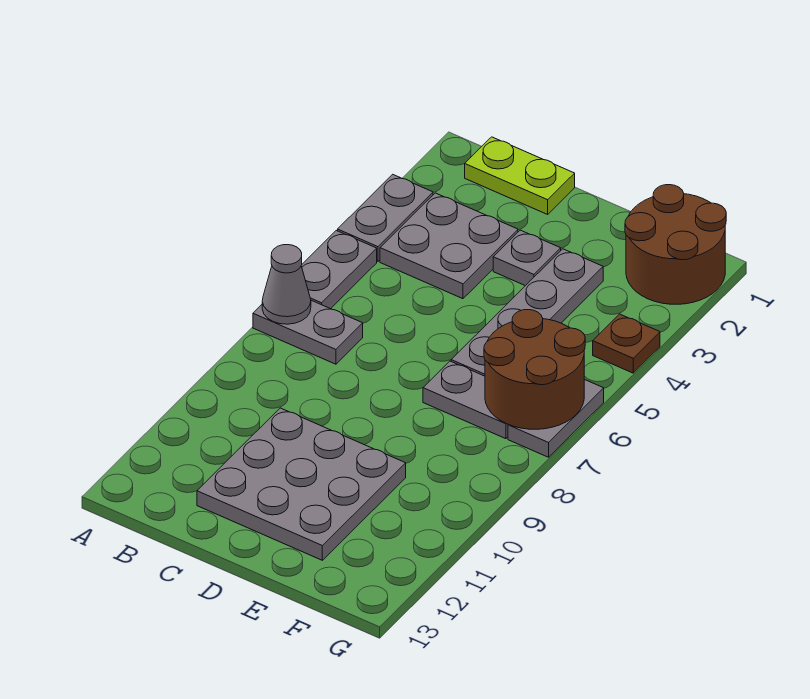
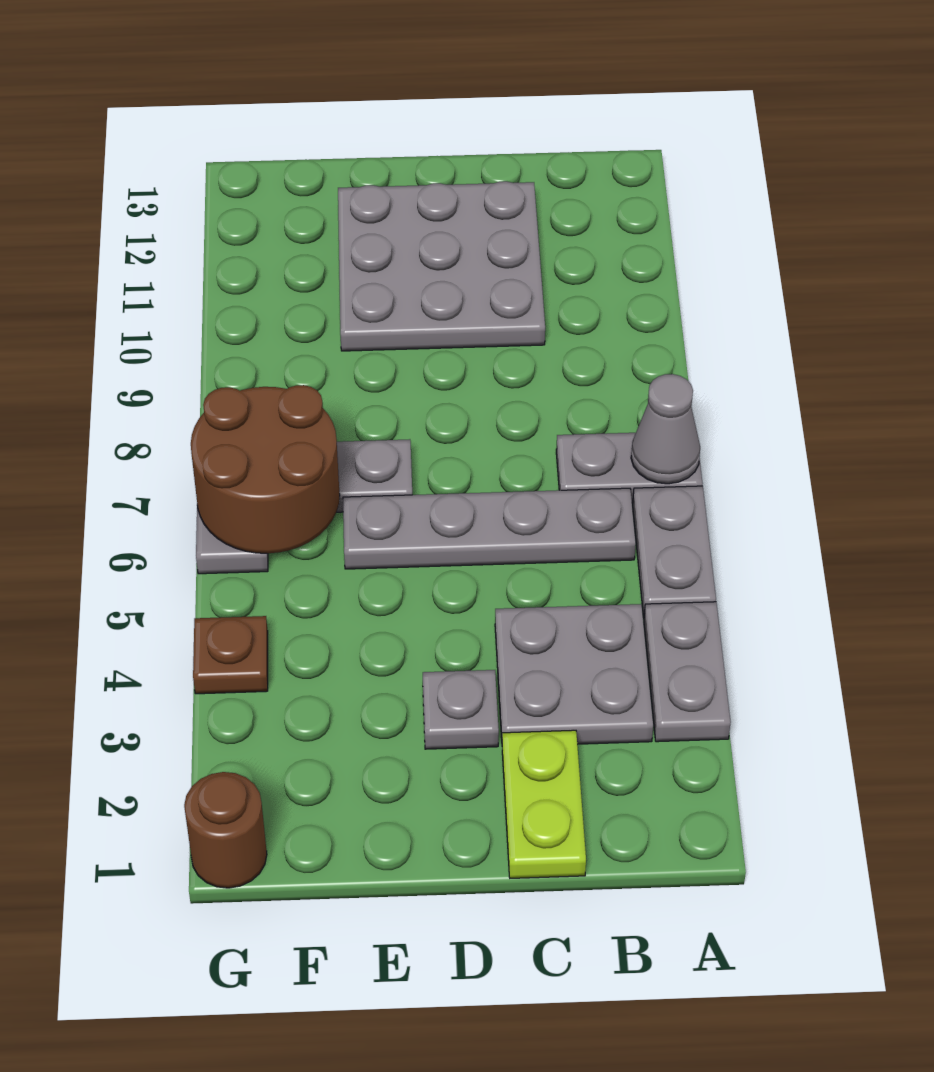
lime 1x2 plate [465,137,575,214] -> lime 1x2 plate turned to [502,730,586,878]
grey 1x4 plate [451,249,603,376] -> grey 1x4 plate turned to [343,488,636,569]
brown 2x2 round brick [625,185,726,304] -> brown 1x1 round brick [184,772,267,888]

